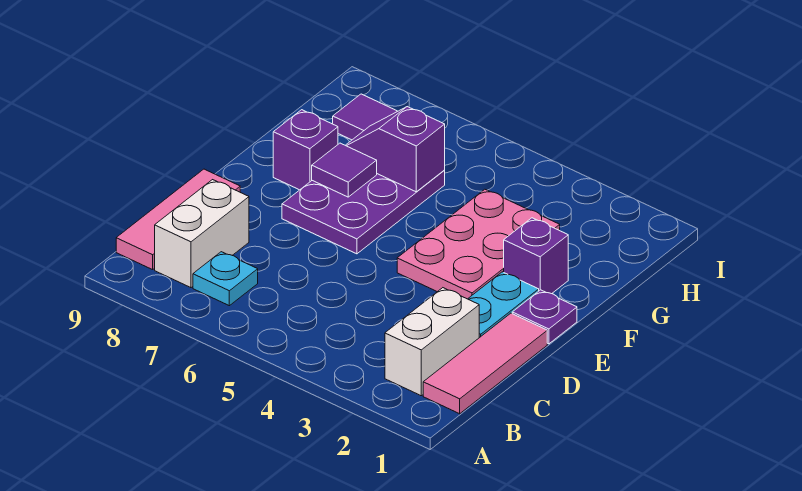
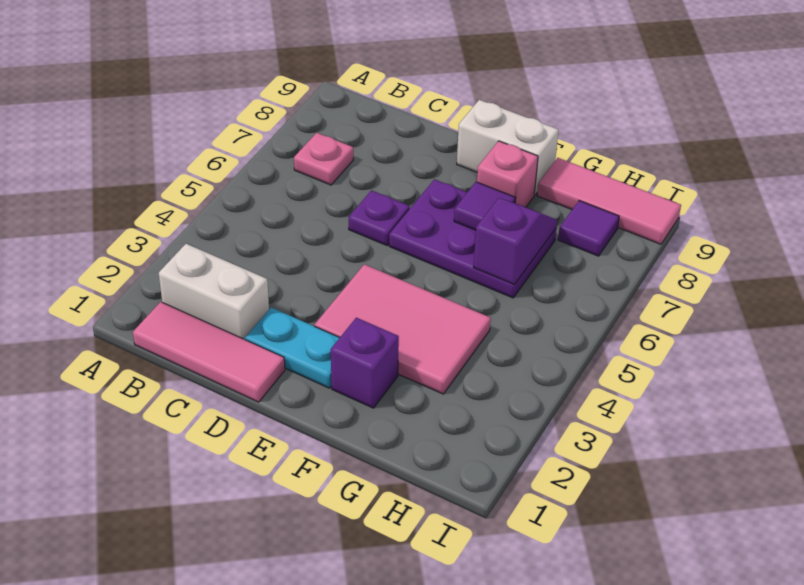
cyan 1x1 plate [193,252,258,306] -> pink 1x1 plate [294,133,353,185]
white 1x2 brick [155,180,249,288] -> white 1x2 brick moved to [457,100,559,195]
pink 1x3 tile [116,169,240,270] -> pink 1x3 tile moved to [537,158,681,244]
purple 1x1 plate [512,290,577,344] -> purple 1x1 plate moved to [349,190,410,245]
pink 2x3 plate [397,189,560,299] -> pink 2x3 tile [315,264,491,394]
purple 1x1 brick [273,110,338,190] -> pink 1x1 brick [477,141,538,207]

